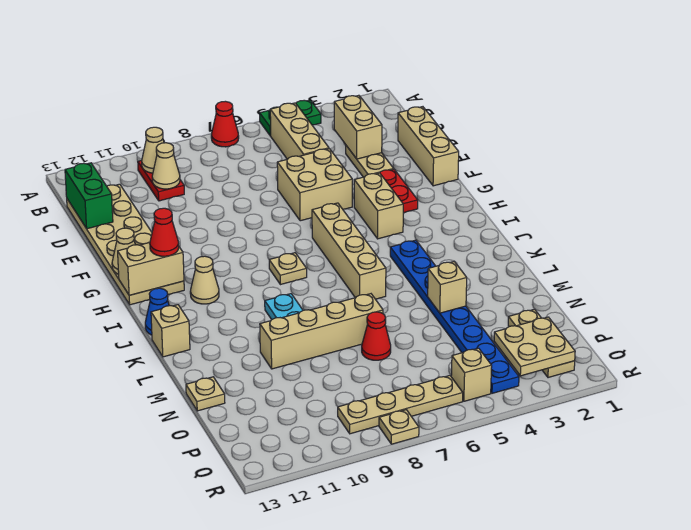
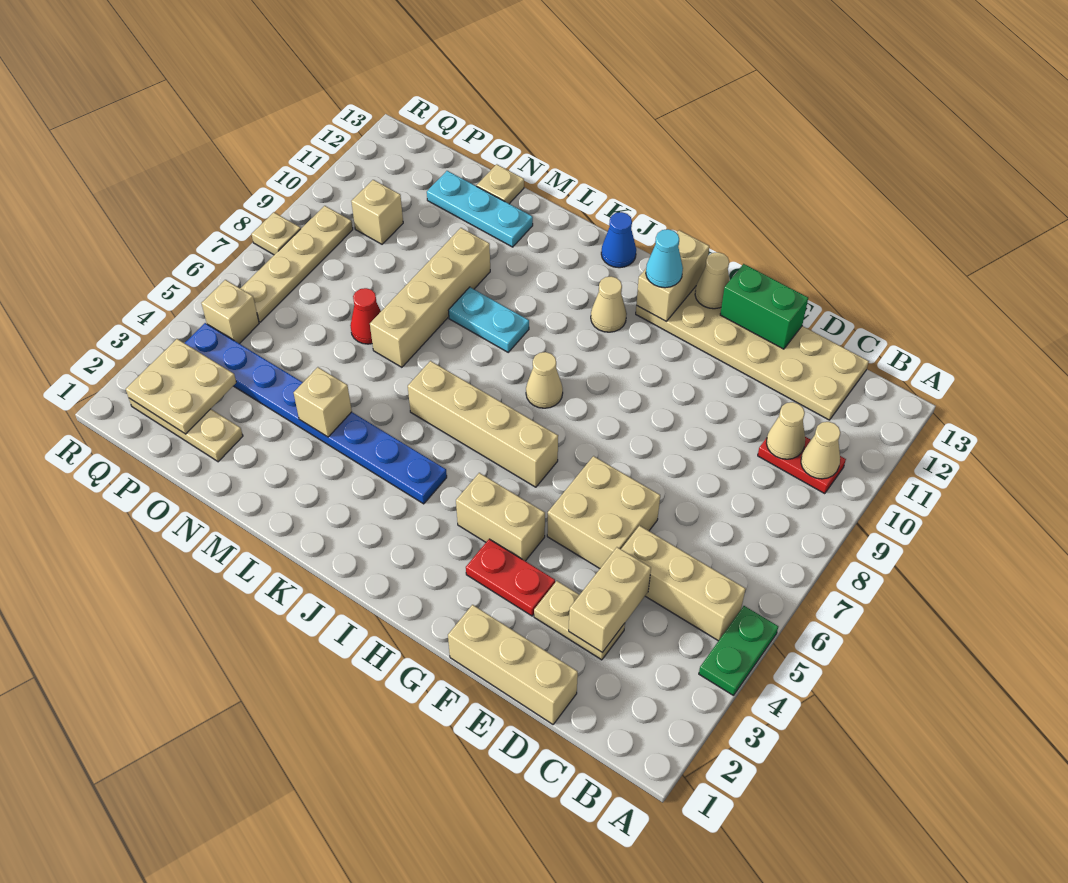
red 1x1 cone [211,101,239,147] -> none
tan 1x2 brick [334,95,382,159] -> tan 1x2 brick turned to [569,547,651,652]
green 1x2 brick [65,163,113,229] -> green 1x2 brick moved to [720,264,808,349]
red 1x1 cone [150,208,179,256] -> cyan 1x1 cone [646,229,683,288]
tan 1x1 plate [269,253,307,285] -> tan 1x1 cone [526,352,563,408]
tan 1x1 brick [151,305,190,357] -> tan 1x1 brick moved to [351,180,403,244]
none -> cyan 1x3 plate [427,171,533,247]

